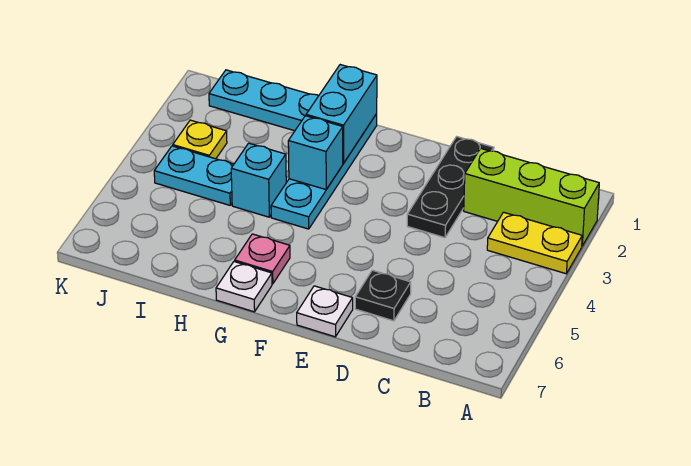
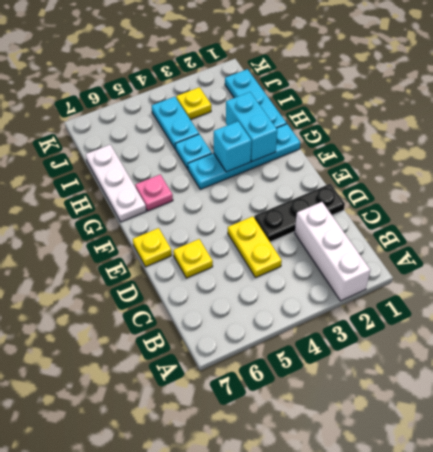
lime 1x3 brick [464,148,599,246] -> white 1x3 brick [295,202,370,301]
yellow 1x2 plate [487,212,582,274] -> yellow 1x2 plate moved to [228,216,282,278]
black 1x1 plate [355,270,411,321] -> yellow 1x1 plate [173,239,213,278]
white 1x1 plate [297,286,353,337] -> yellow 1x1 plate [133,228,172,267]
cyan 1x2 brick [306,65,377,163] -> cyan 1x2 brick turned to [226,92,277,162]
white 1x1 plate [216,261,272,312] -> white 1x3 plate [86,145,146,222]
cyan 1x1 brick [231,143,286,217] -> cyan 1x1 plate [175,134,212,169]

